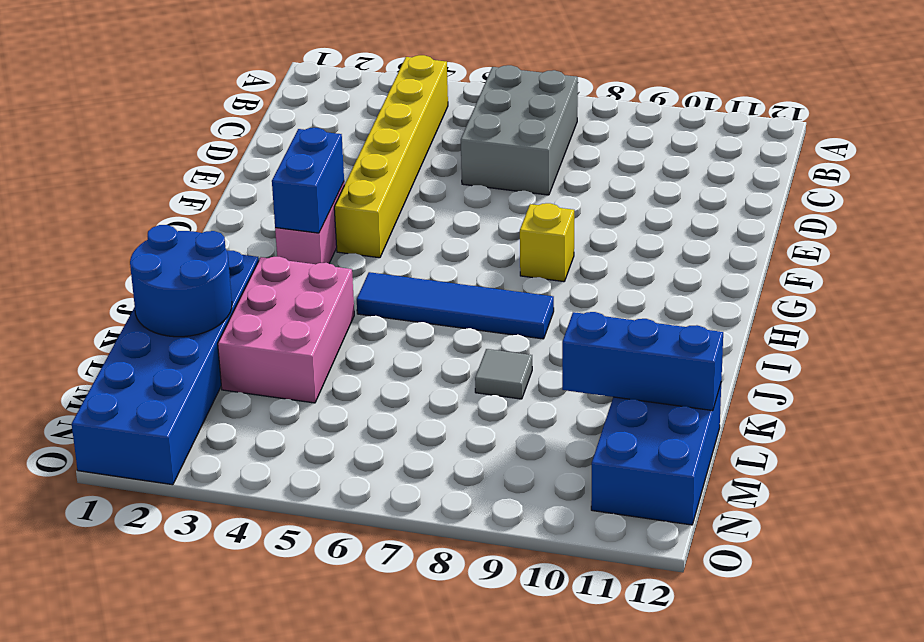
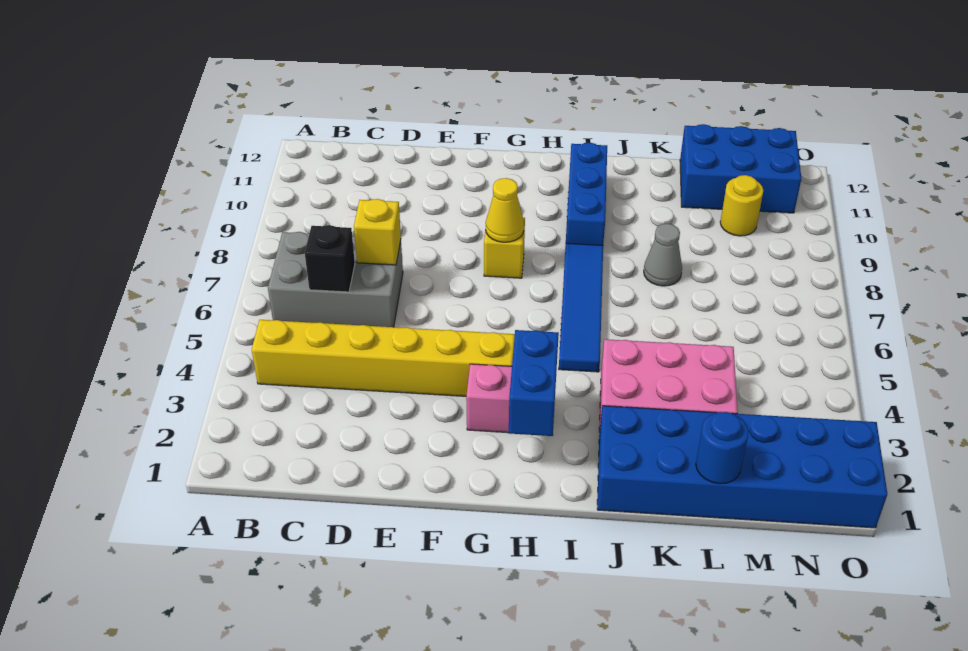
none -> black 1x1 brick [305,225,355,292]
none -> yellow 1x1 brick [354,199,401,265]
blue 1x2 brick [272,128,344,233] -> blue 1x2 brick turned to [509,330,559,436]
none -> yellow 1x1 cone [486,178,524,242]
blue 2x2 round brick [130,225,232,337] -> blue 1x1 round brick [696,412,749,484]
grey 1x1 tile [475,349,532,399] -> grey 1x1 cone [644,224,682,286]
blue 1x3 brick [562,312,723,411] -> blue 1x3 brick moved to [566,143,607,245]
none -> yellow 1x1 round brick [720,175,763,236]

